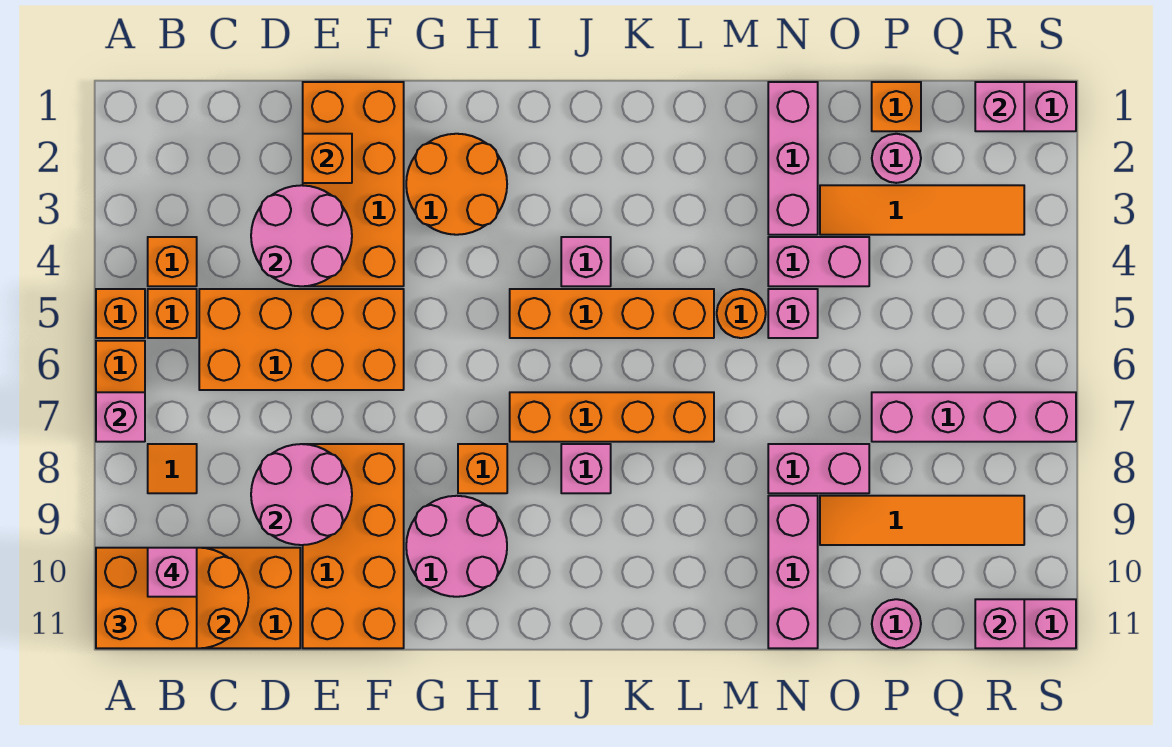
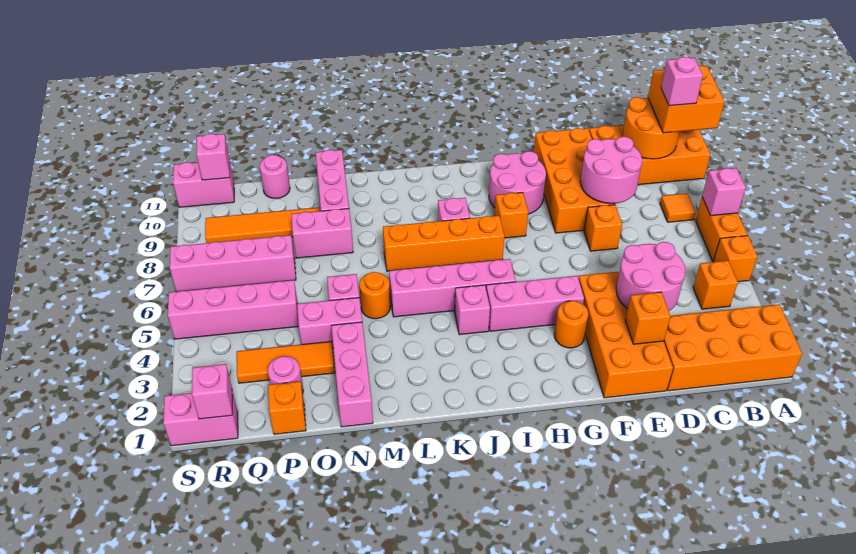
orange 1x1 brick [148,289,197,338] -> orange 1x1 brick moved to [584,205,622,251]
orange 2x4 brick [199,289,404,390] -> orange 2x4 brick moved to [664,304,802,391]
orange 2x2 round brick [406,134,507,235] -> orange 1x1 round brick [554,301,588,348]
none -> pink 1x3 brick [486,276,584,331]
orange 1x4 brick [510,289,714,338] -> pink 1x4 brick [389,259,516,317]
orange 1x4 tile [820,185,1024,235] -> orange 1x3 tile [237,342,335,383]
none -> pink 1x4 brick [168,280,299,339]

